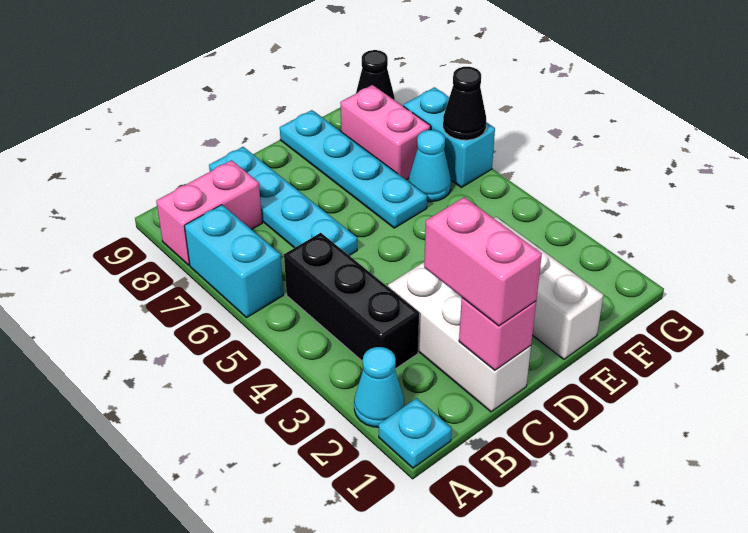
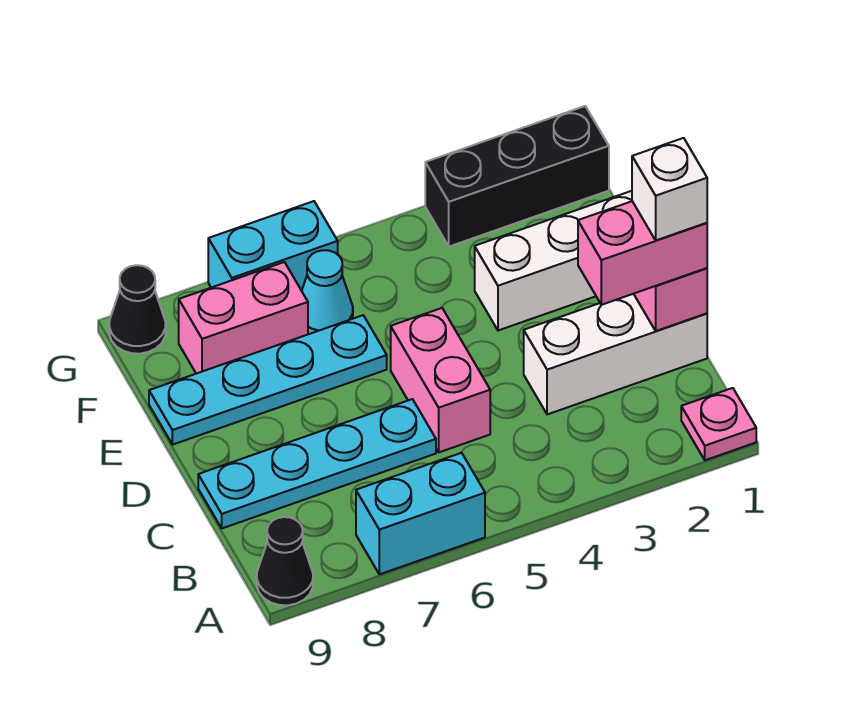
cyan 1x1 plate [379,398,452,468] -> pink 1x1 plate [681,388,756,460]
cyan 1x1 cone [354,347,404,427] -> none
pink 1x2 brick [156,160,262,265] -> pink 1x2 brick moved to [391,308,490,452]
black 1x3 brick [284,233,419,369] -> black 1x3 brick moved to [425,106,609,247]
none -> white 1x1 brick [632,138,707,240]
black 1x1 cone [443,67,486,140] -> black 1x1 cone moved to [257,517,313,605]

